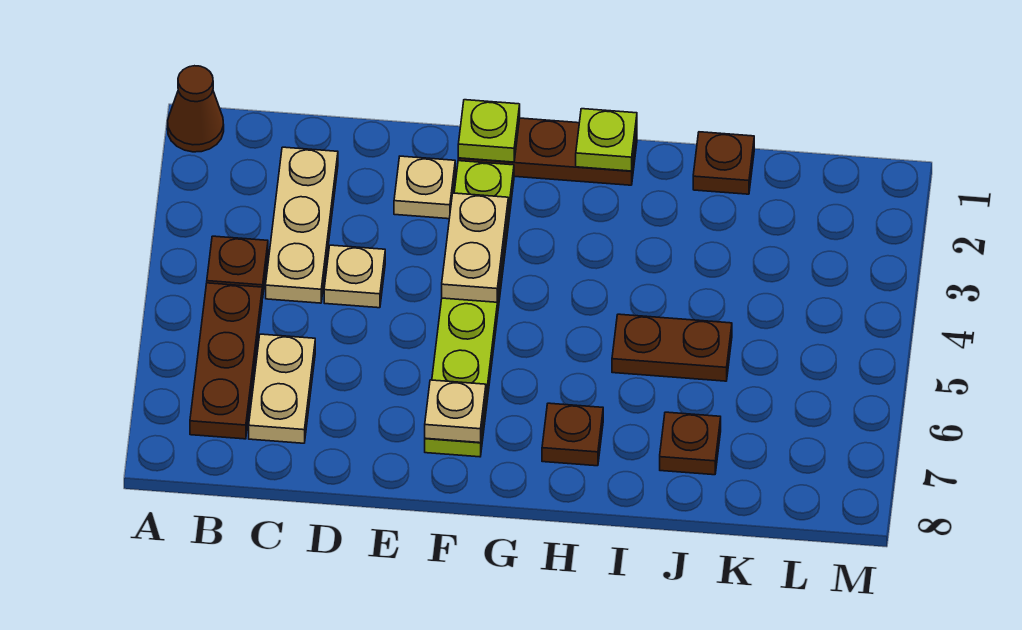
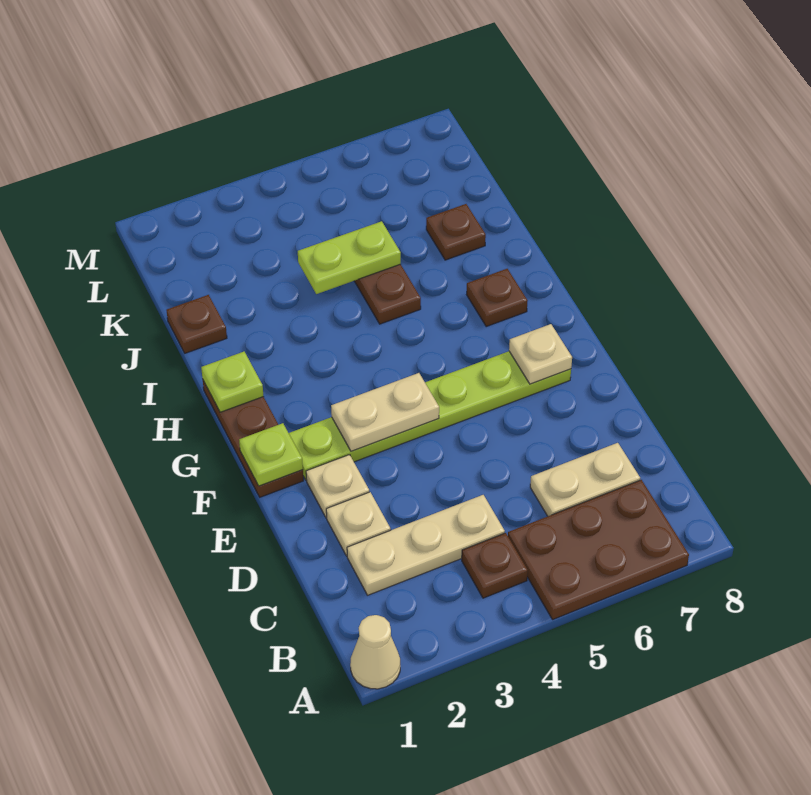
brown 1x1 cone [168,66,224,152] -> tan 1x1 cone [350,615,400,689]
brown 1x3 plate [190,283,262,439] -> brown 2x3 plate [508,480,689,619]
tan 1x1 plate [324,245,385,308] -> tan 1x1 plate moved to [326,492,391,556]
none -> lime 1x2 plate [298,221,401,294]

